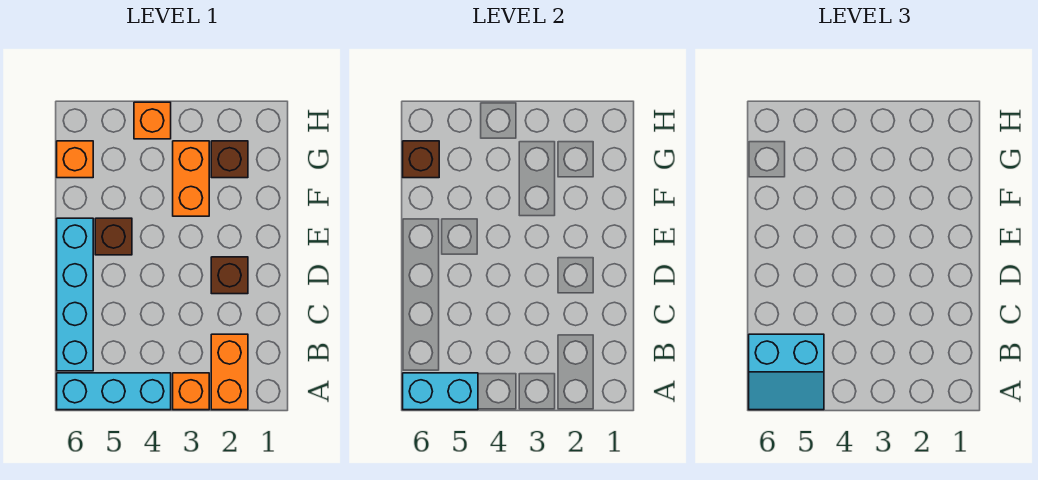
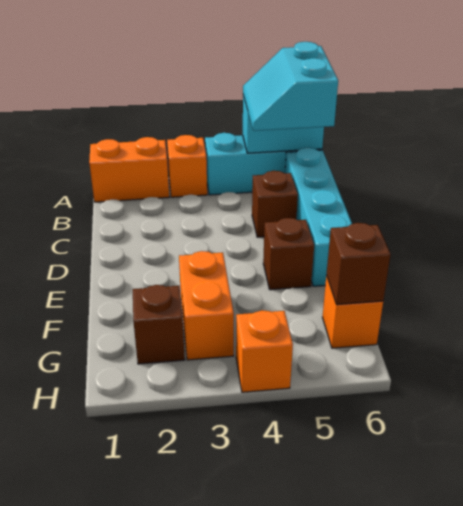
orange 1x2 brick [211,334,248,410] -> orange 1x2 brick turned to [89,137,169,202]
cyan 2x2 slope [749,334,824,410] -> cyan 2x2 slope turned to [243,42,338,131]
brown 1x1 brick [211,257,248,294] -> brown 1x1 brick moved to [252,171,298,237]

